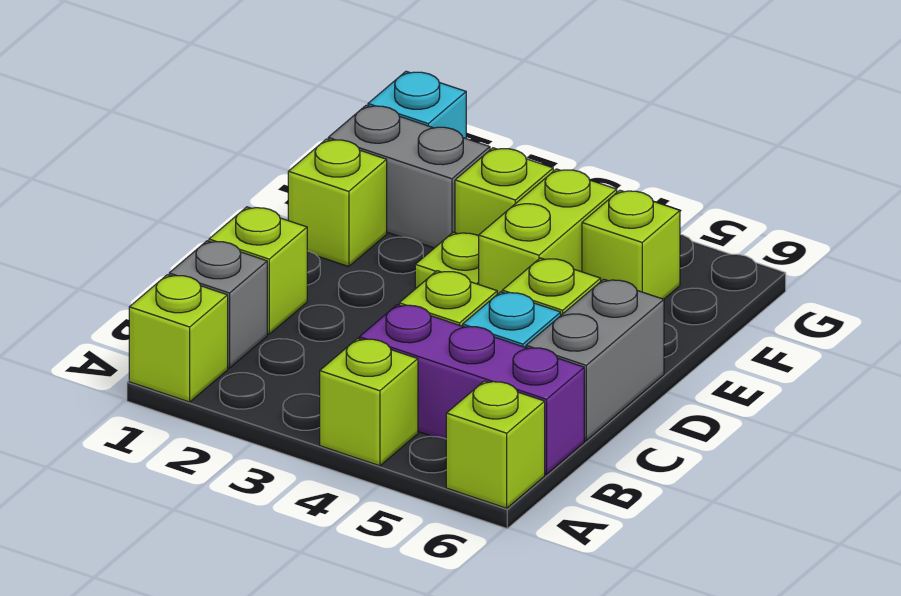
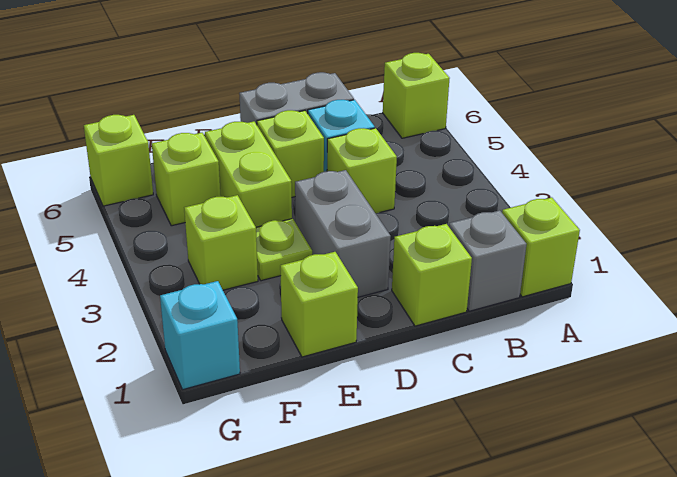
lime 1x1 brick [320,338,418,466] -> lime 1x1 brick moved to [84,115,153,206]
purple 1x3 brick [359,305,584,474] -> none
lime 1x2 brick [479,169,617,294] -> lime 1x2 brick turned to [205,121,292,227]
grey 1x2 brick [328,105,490,248] -> grey 1x2 brick moved to [295,170,391,297]

